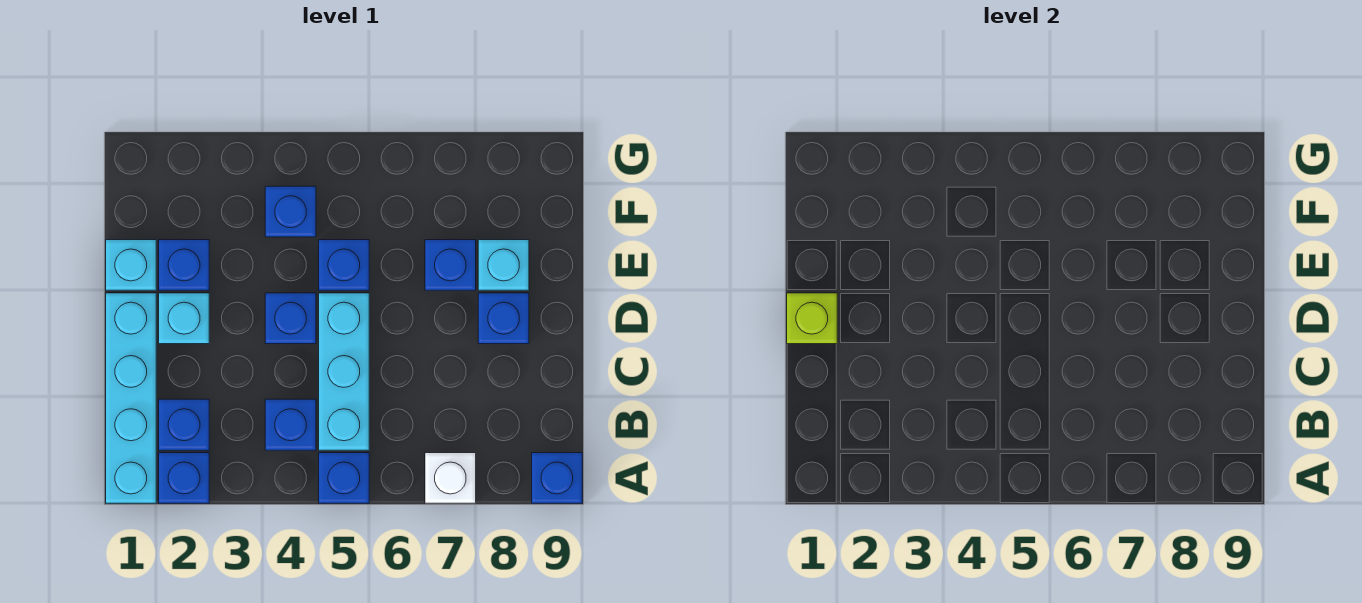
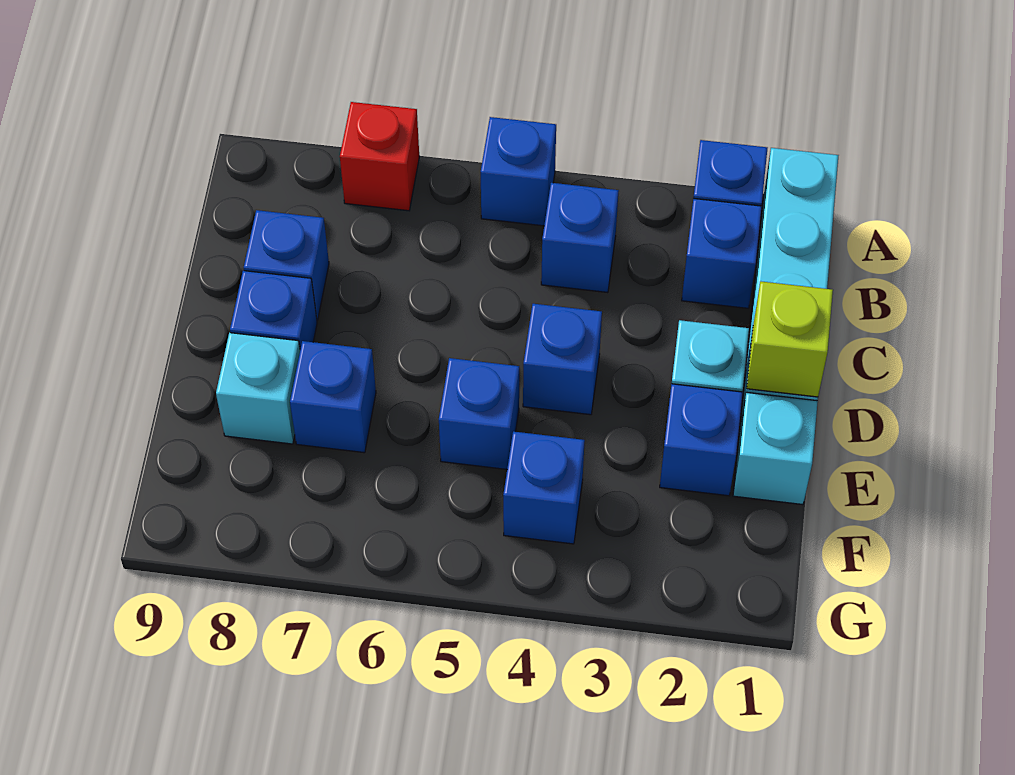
white 1x1 brick [425,453,476,503] -> red 1x1 brick [340,102,419,211]
blue 1x1 brick [532,453,582,503] -> blue 1x1 brick moved to [244,210,329,320]
cyan 1x3 brick [319,293,369,450] -> none

